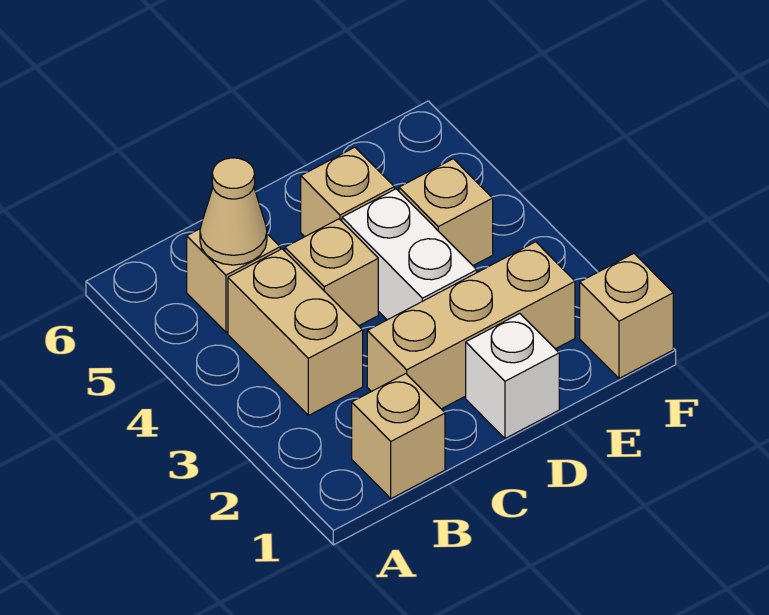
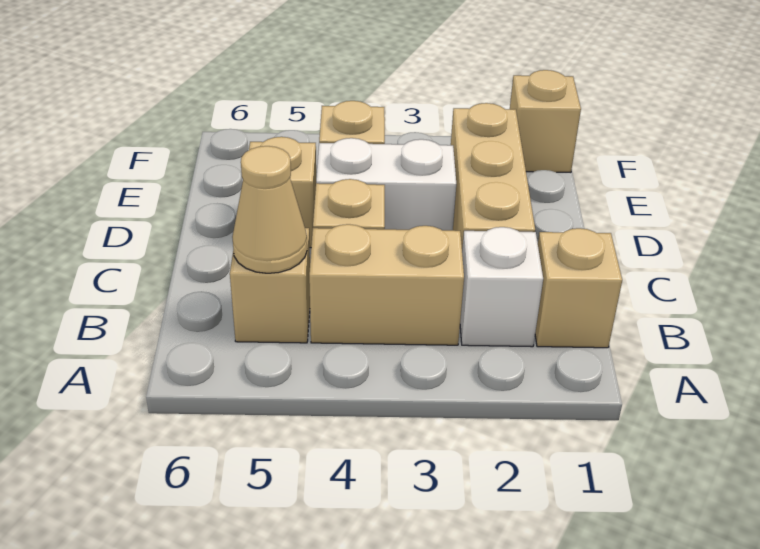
white 1x1 brick [466,314,559,438] -> white 1x1 brick moved to [460,227,543,347]

